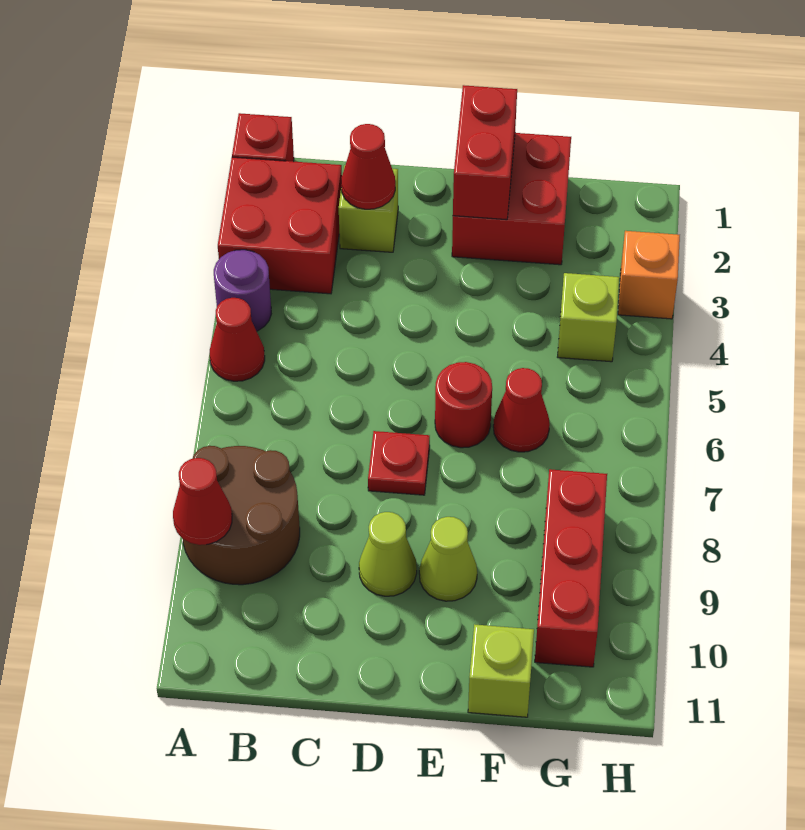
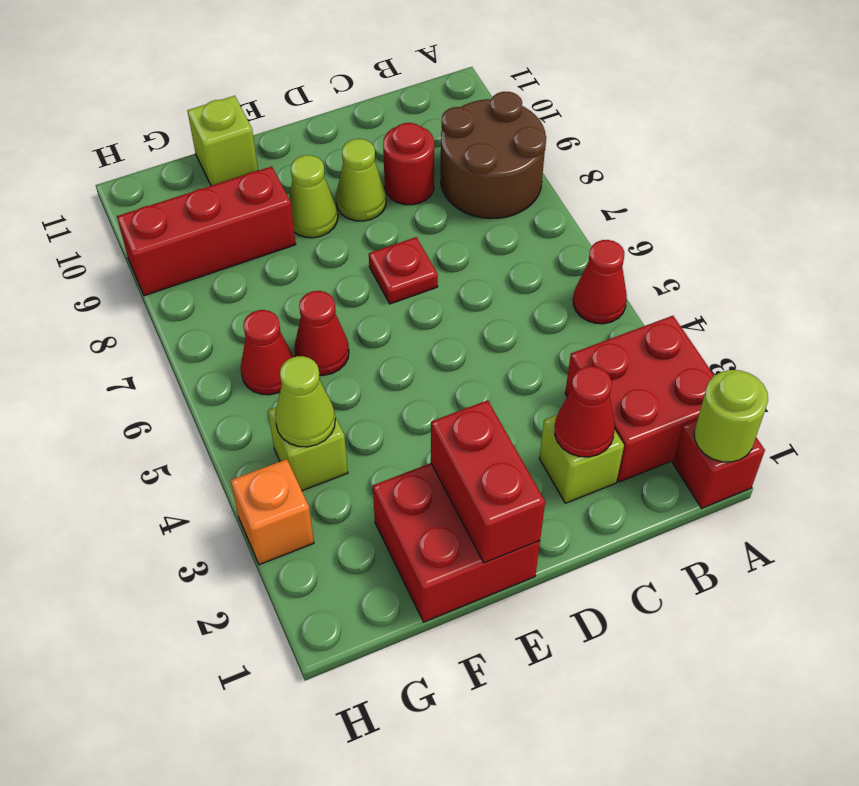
none -> lime 1x1 round brick [694,370,768,462]
purple 1x1 round brick [214,250,271,331] -> none
red 1x1 cone [173,458,232,545] -> red 1x1 cone moved to [241,310,293,395]
red 1x1 round brick [435,362,492,448] -> red 1x1 round brick moved to [383,123,434,205]
none -> lime 1x1 cone [275,356,335,447]
red 1x3 brick [535,469,607,667] -> red 1x3 brick turned to [117,166,296,296]

